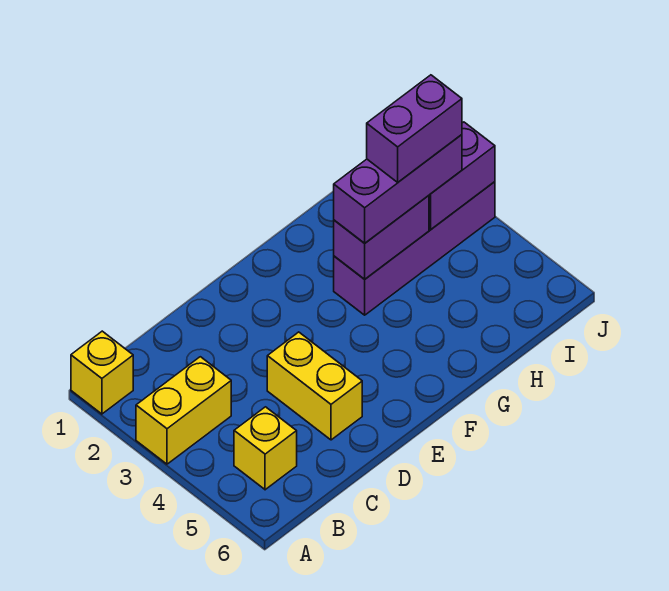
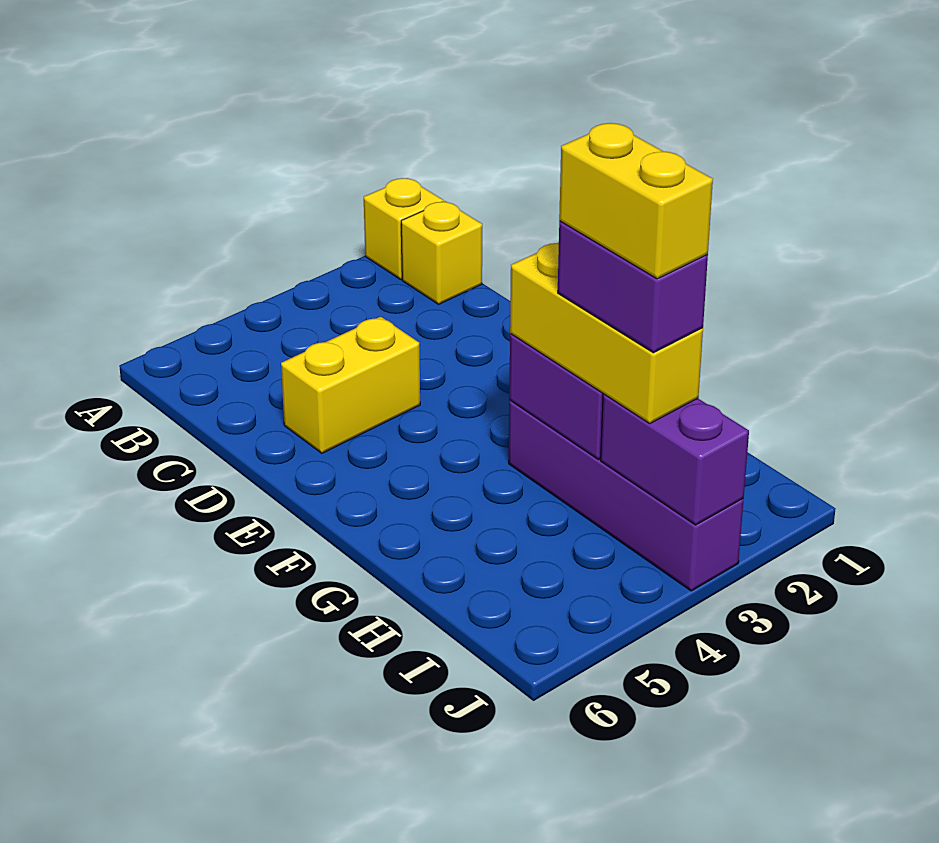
yellow 1x2 brick [136,357,231,464] -> yellow 1x2 brick moved to [559,123,713,279]
yellow 1x1 brick [234,407,297,490] -> yellow 1x1 brick moved to [401,201,482,304]
purple 1x3 brick [334,135,462,243] -> yellow 1x3 brick [510,243,703,423]

